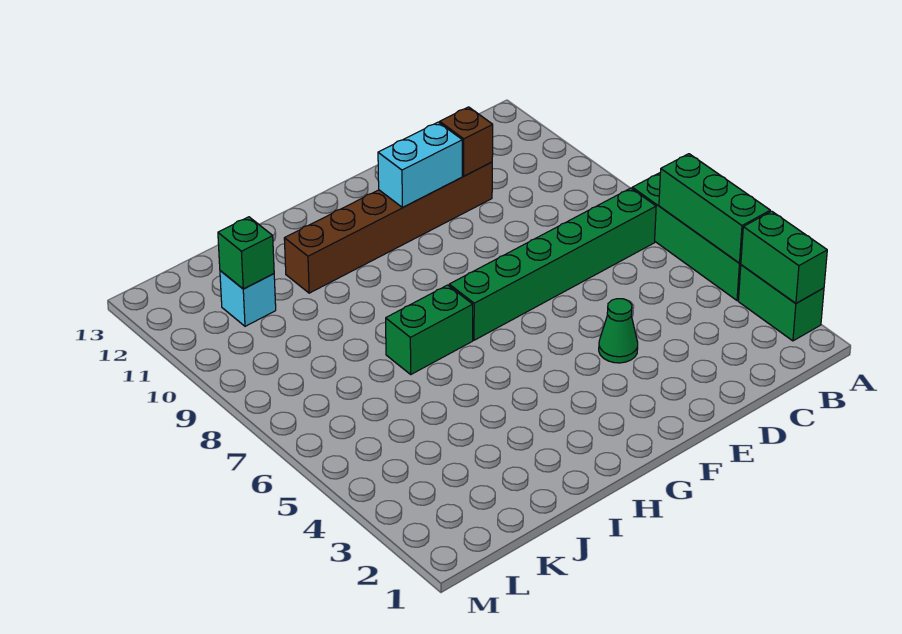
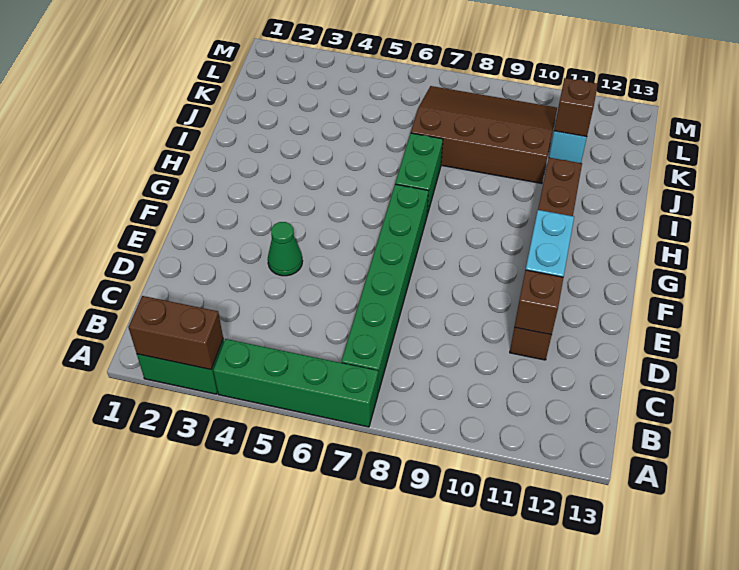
green 1x2 brick [741,211,827,303] -> brown 1x2 brick [129,296,223,369]
green 1x3 brick [659,154,770,263] -> none
none -> brown 3x4 slope [411,86,557,184]
green 1x1 brick [218,217,274,289] -> brown 1x1 brick [554,78,598,137]

